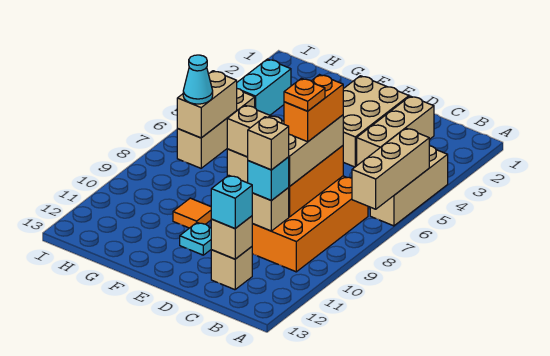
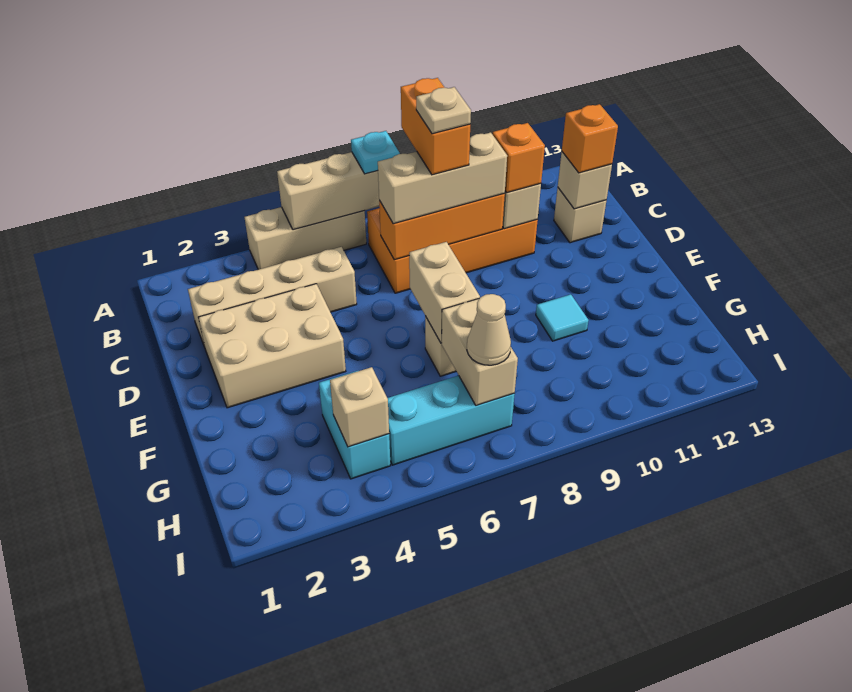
tan 1x3 brick [357,96,434,165] -> tan 1x4 brick [188,247,357,345]
orange 1x2 brick [284,75,343,142] -> orange 1x2 brick turned to [401,78,470,175]
orange 1x1 plate [284,78,325,111] -> tan 1x1 plate [416,87,471,134]
cyan 1x1 brick [248,157,289,201] -> orange 1x1 brick [493,123,545,193]
tan 1x1 brick [248,117,289,170] -> tan 1x1 brick moved to [330,367,389,447]
cyan 1x1 brick [211,175,252,228] -> orange 1x1 brick [562,104,618,173]
cyan 1x1 plate [180,223,211,255] -> cyan 1x1 plate moved to [351,131,400,174]
orange 1x1 tile [173,198,211,228] -> cyan 1x1 tile [536,294,589,341]
cyan 1x2 brick [237,59,291,115] -> cyan 1x2 brick turned to [319,371,390,479]
tan 1x3 brick [177,89,255,168] -> cyan 1x3 brick [388,376,515,465]
tan 1x2 brick [177,71,237,138] -> tan 1x2 brick turned to [442,299,518,406]
cyan 1x1 cone [183,55,213,104] -> tan 1x1 cone [467,294,511,365]

